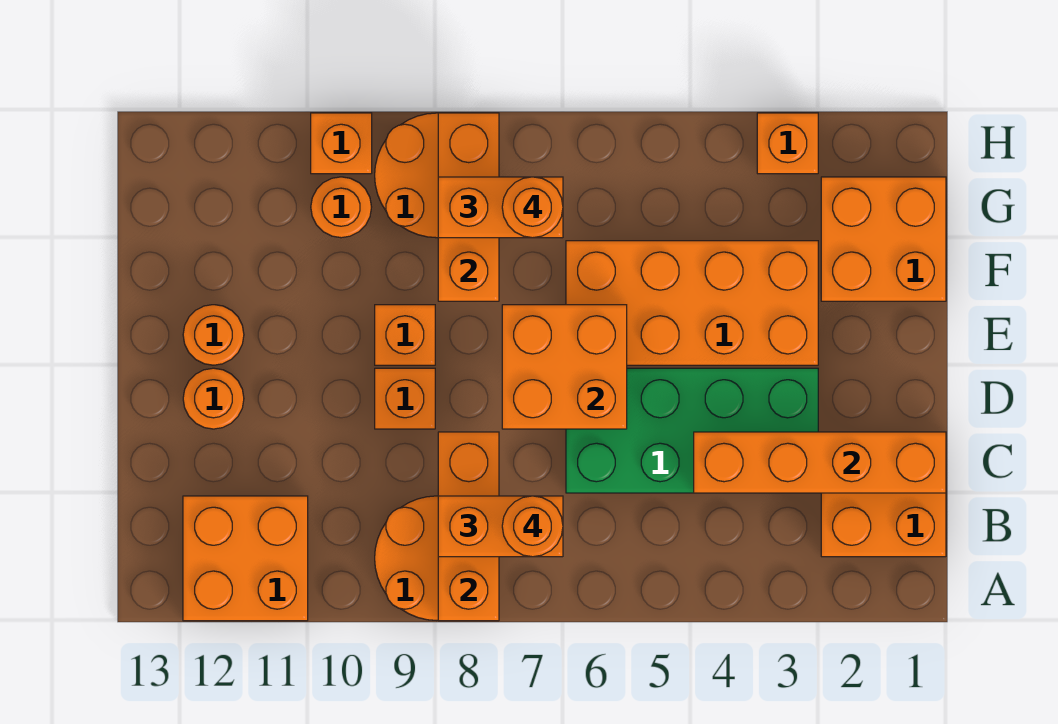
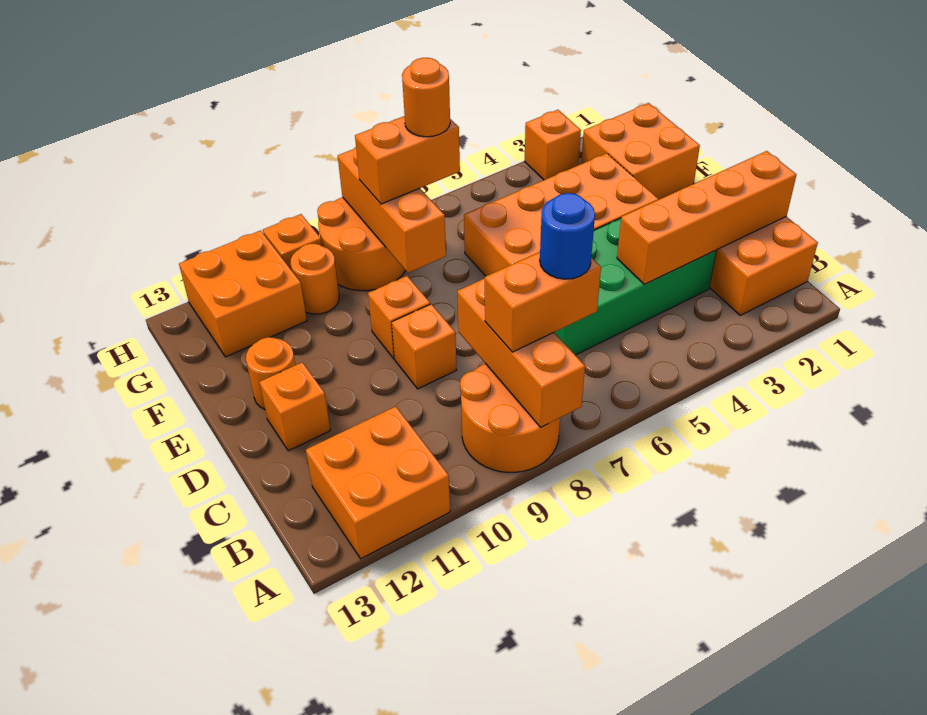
orange 1x1 round brick [502,496,563,557] -> blue 1x1 round brick [540,193,595,279]
orange 2x2 brick [502,305,627,429] -> orange 2x2 brick moved to [179,231,307,357]
orange 1x1 round brick [183,368,244,429] -> orange 1x1 brick [260,362,330,451]

